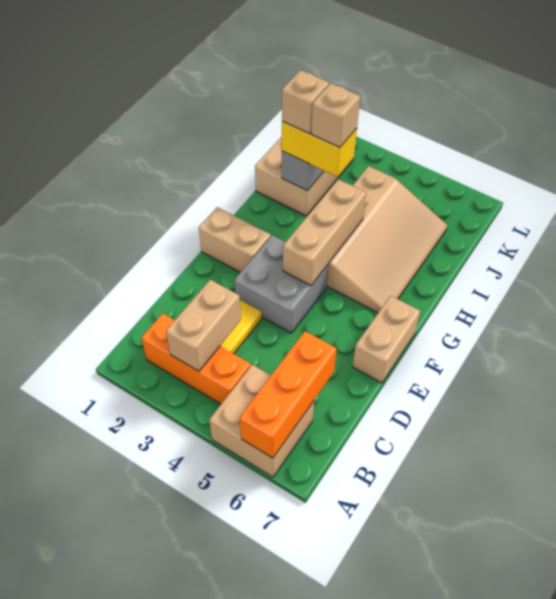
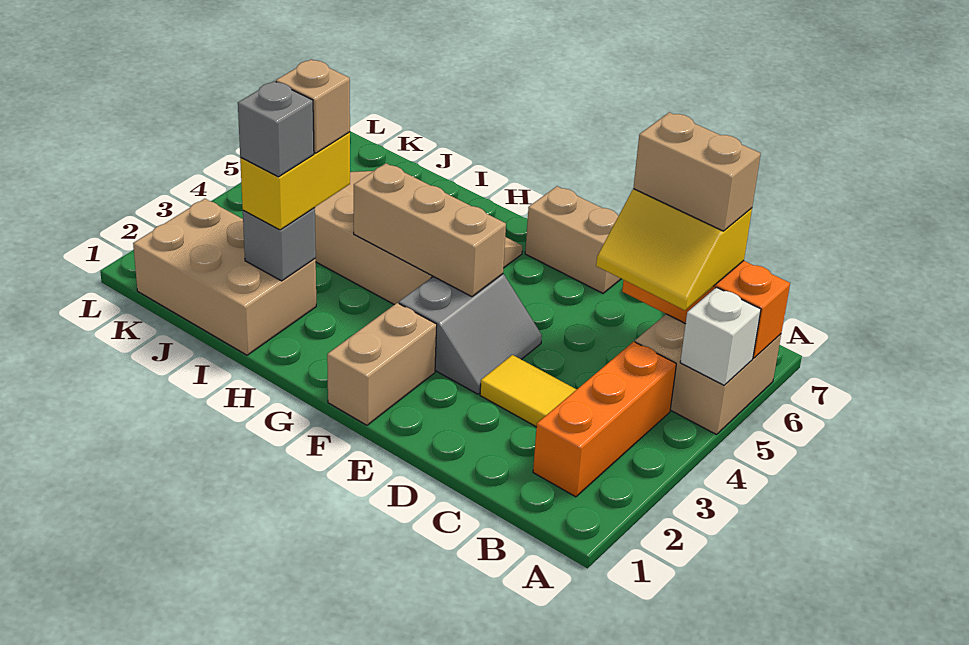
none -> white 1x1 brick [680,287,761,385]
tan 1x2 brick [166,280,241,371] -> tan 1x2 brick moved to [633,112,761,231]
none -> yellow 2x2 slope [596,189,752,310]
grey 2x2 brick [235,235,328,333] -> grey 2x2 slope [399,274,542,394]
tan 1x1 brick [282,70,329,134] -> grey 1x1 brick [238,81,314,177]

